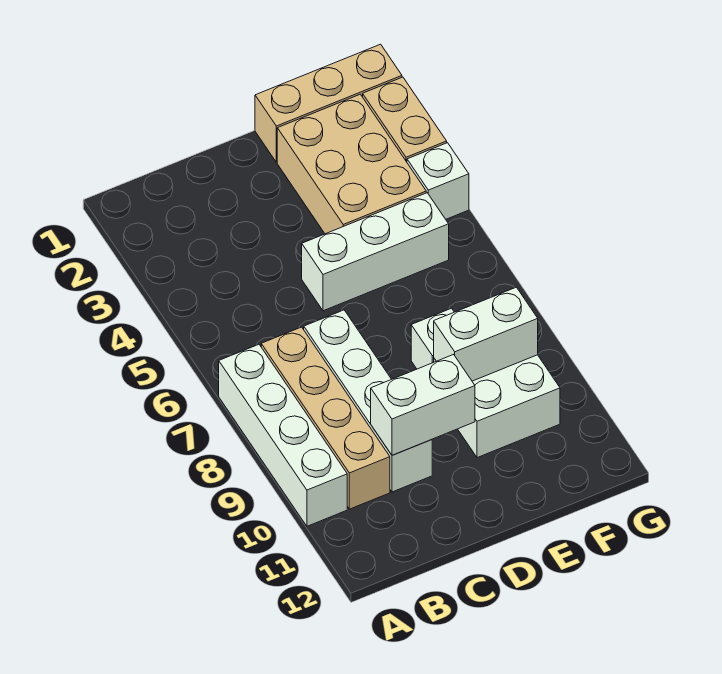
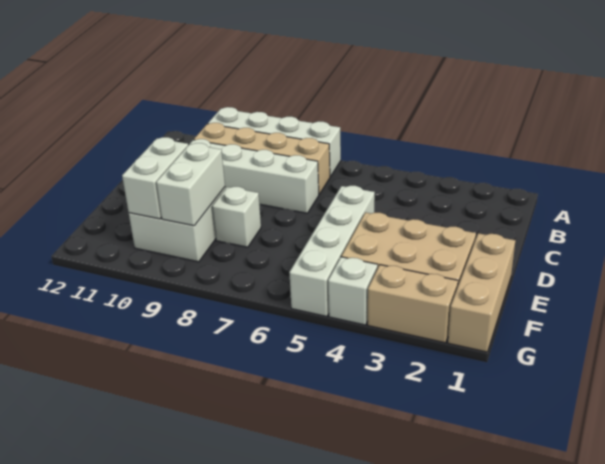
white 1x2 brick [371,354,475,455] -> white 1x2 brick moved to [122,137,188,219]
white 1x3 brick [302,193,449,311] -> white 1x4 brick [289,186,375,317]

